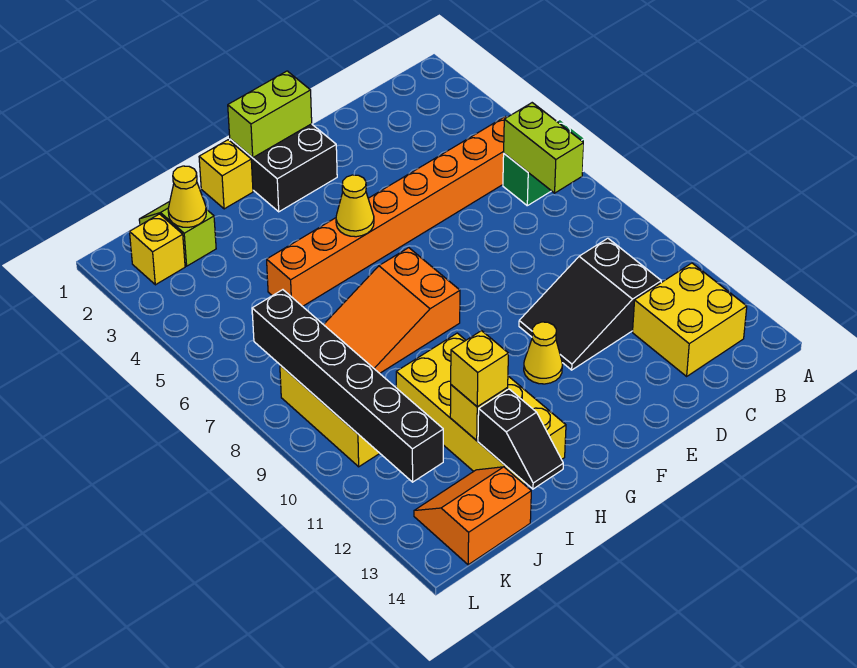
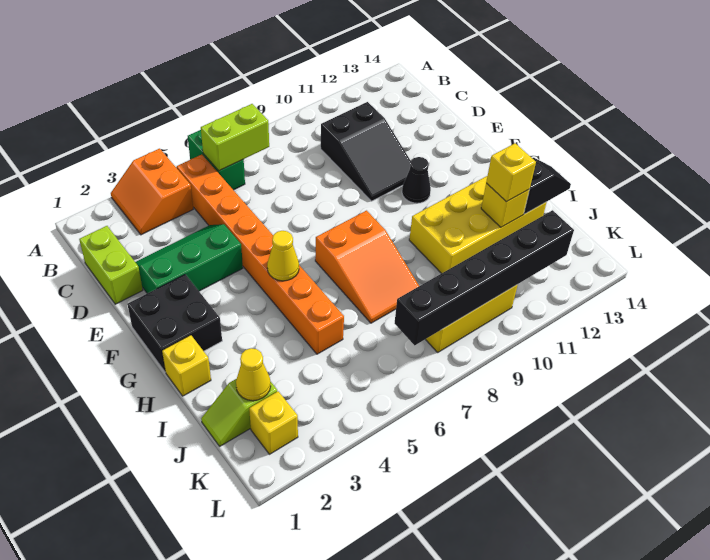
yellow 2x2 brick [633,263,747,376] -> none
none -> green 2x3 slope [135,224,243,293]
lime 1x2 brick [228,71,312,158] -> lime 1x2 brick moved to [79,226,143,304]
yellow 1x1 cone [524,322,562,384] -> black 1x1 cone [402,157,431,203]
orange 2x2 slope [414,467,531,565] -> orange 2x2 slope moved to [111,149,193,235]

